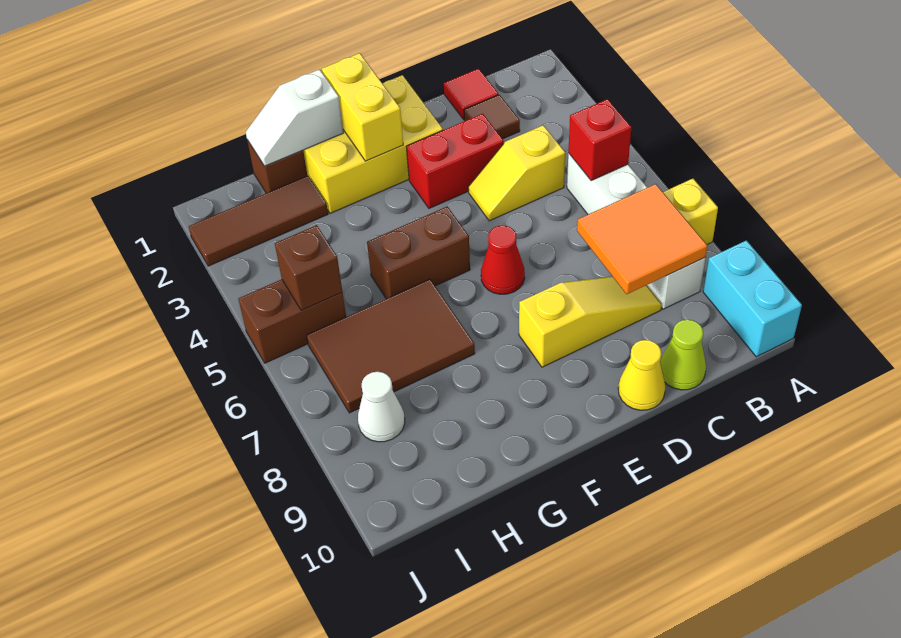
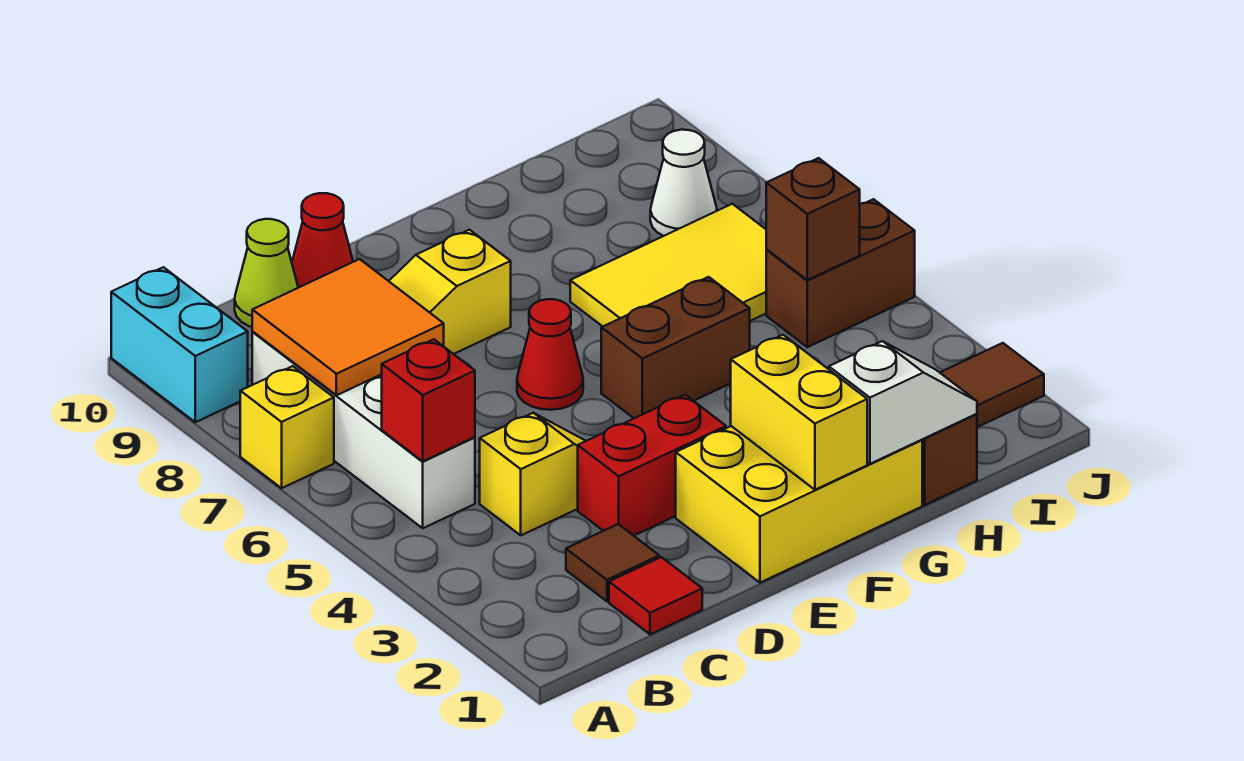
yellow 1x1 cone [618,340,665,410] -> red 1x1 cone [292,193,353,288]
brown 2x3 tile [307,279,475,413] -> yellow 2x3 tile [570,204,767,327]

